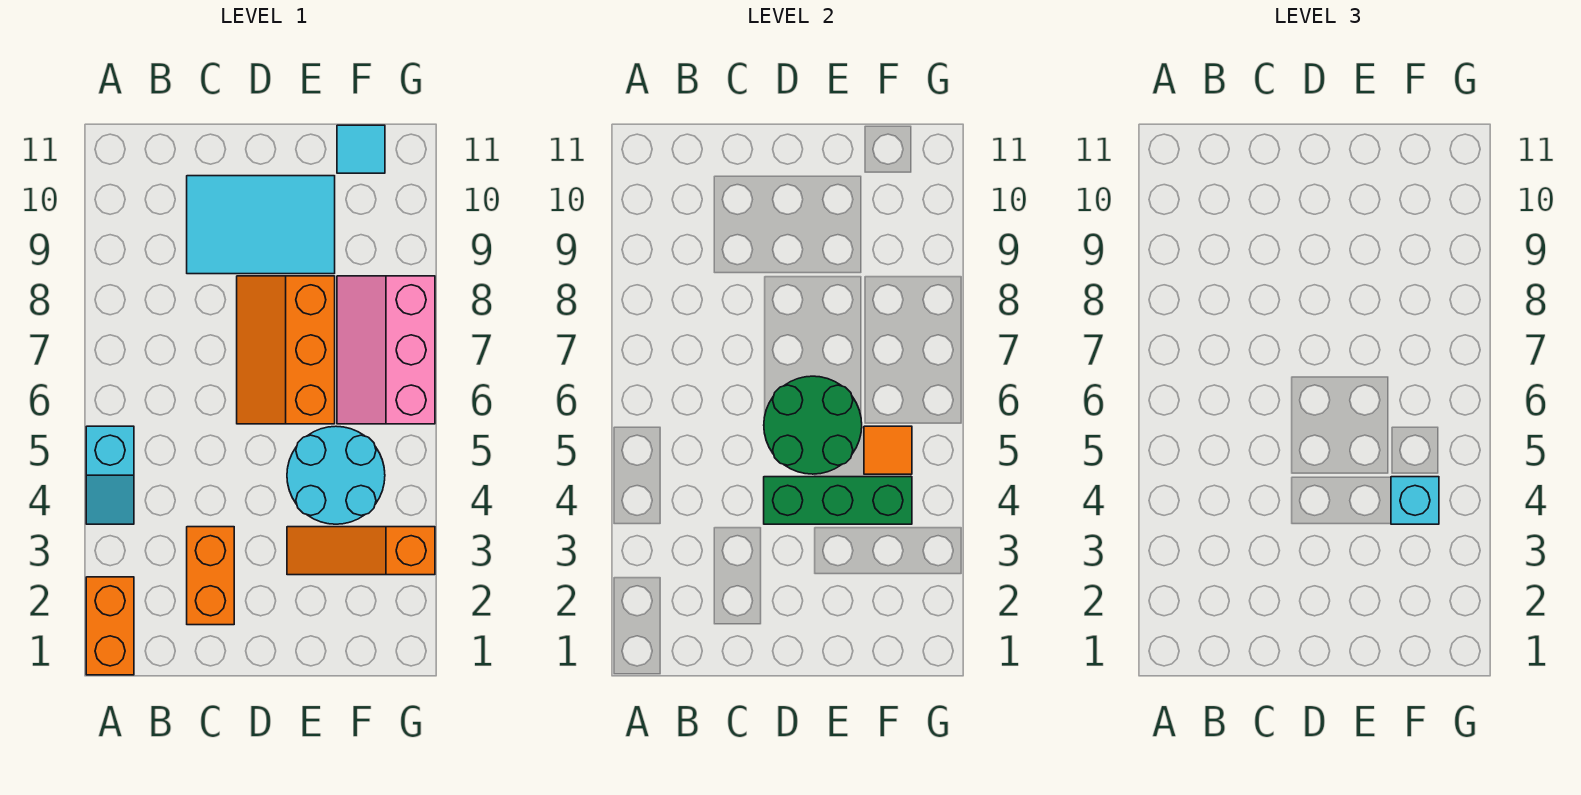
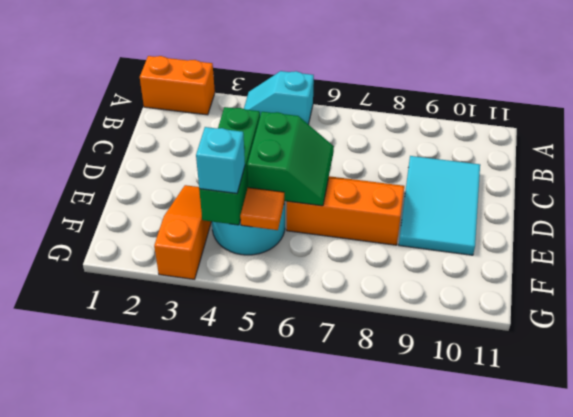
orange 1x2 brick [187,527,234,625] -> none
green 2x2 round brick [764,376,862,474] -> green 2x2 slope [247,112,334,206]
pink 2x3 slope [337,276,435,424] -> none
cyan 1x1 tile [337,125,385,173] -> none

